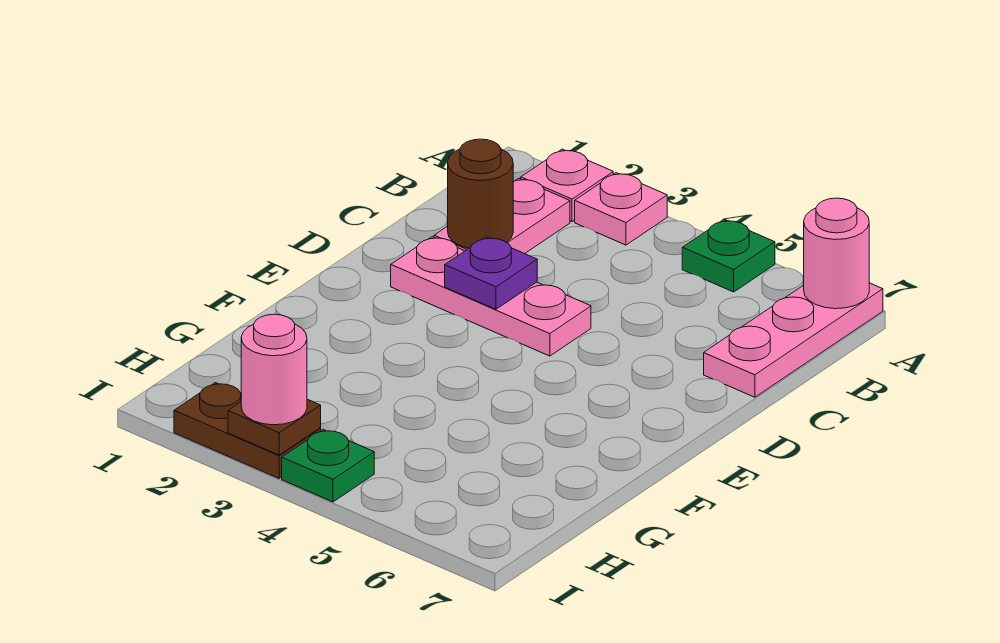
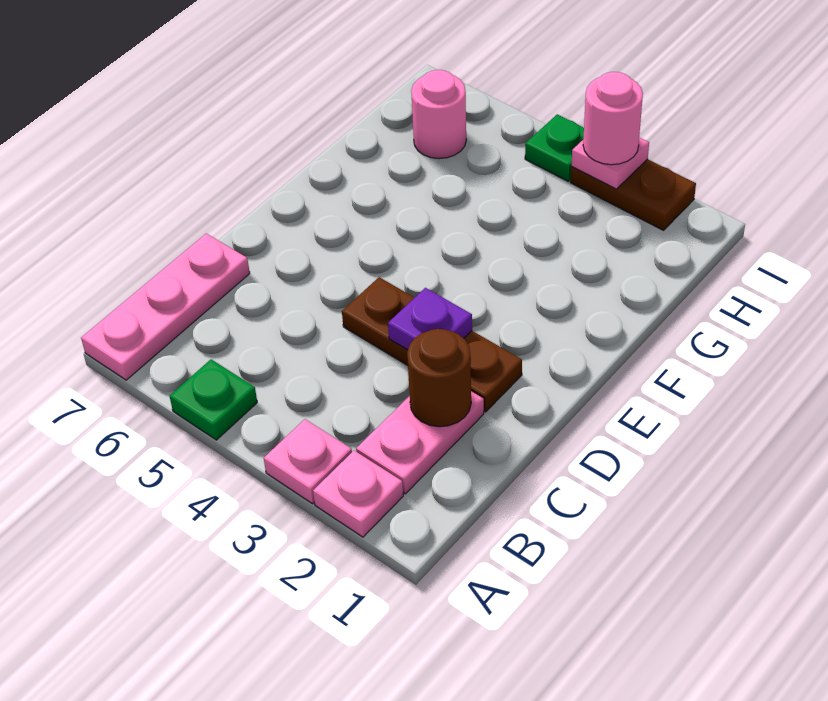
pink 1x1 round brick [804,198,869,309] -> pink 1x1 round brick moved to [411,70,466,159]
pink 1x3 plate [391,237,591,356] -> brown 1x3 plate [342,277,522,412]
brown 1x1 plate [228,399,321,455] -> pink 1x1 plate [571,138,649,189]

